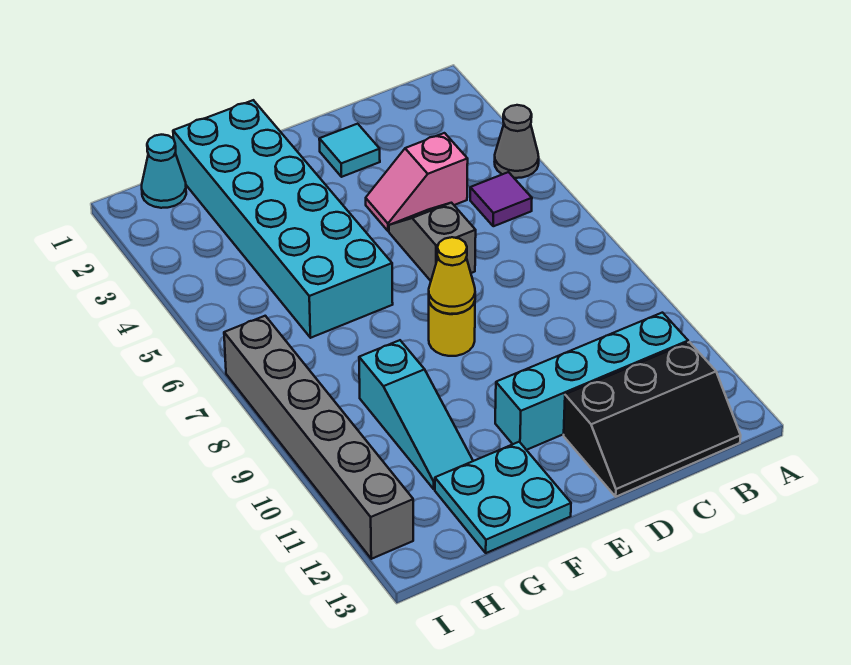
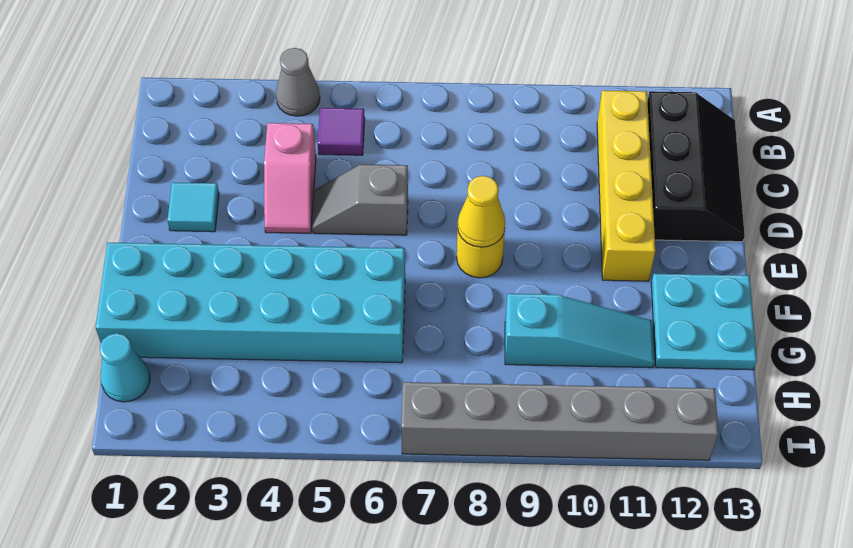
cyan 1x4 brick [495,313,688,450] -> yellow 1x4 brick [597,91,655,281]

